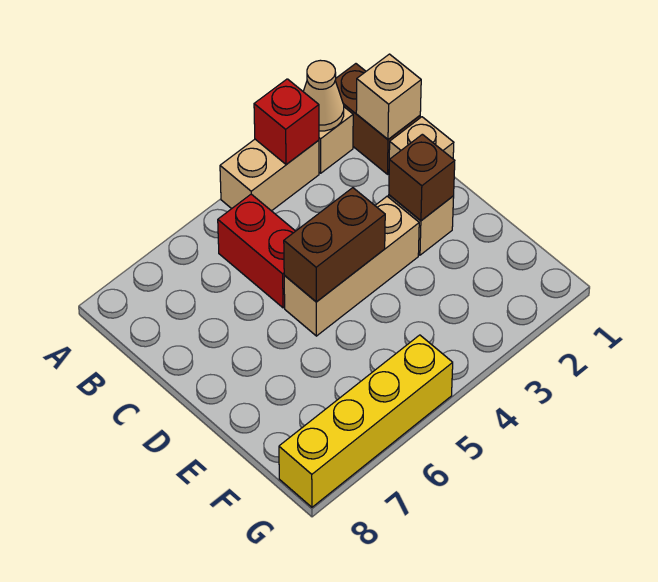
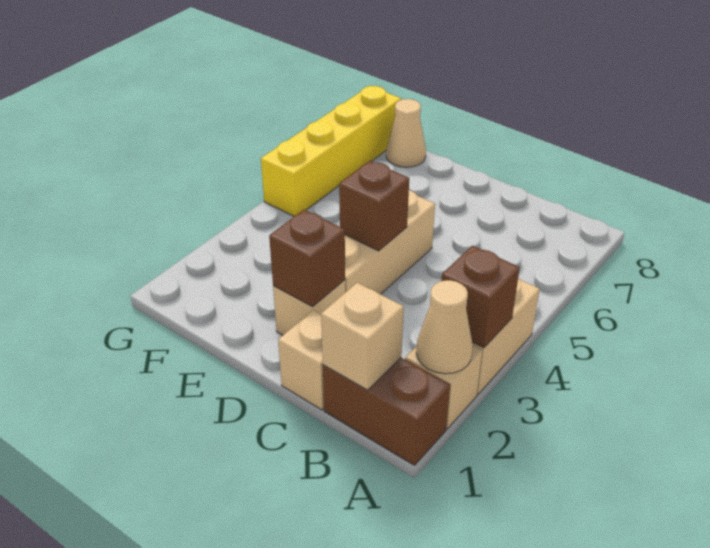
red 1x1 brick [254,79,319,164] -> brown 1x1 brick [441,246,520,348]
red 1x2 brick [218,194,295,308] -> none
brown 1x2 brick [284,188,385,302] -> brown 1x1 brick [339,161,409,251]
none -> tan 1x1 cone [386,99,426,167]

